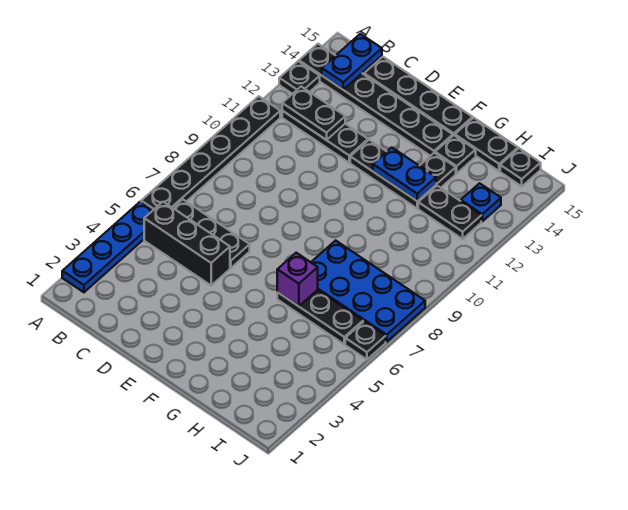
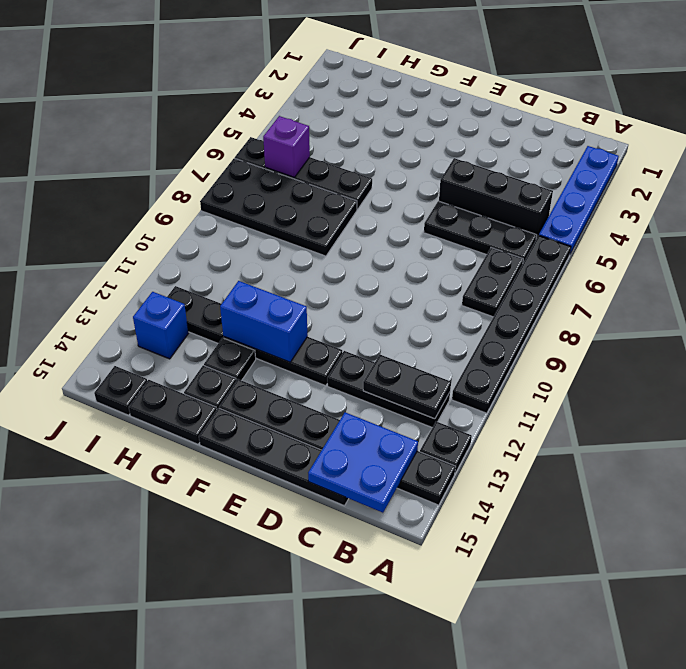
none -> black 1x2 plate [462,248,523,317]
blue 1x2 plate [322,34,382,89] -> blue 2x2 plate [308,412,418,513]
blue 1x2 plate [373,148,436,201] -> blue 1x2 brick [220,281,308,362]
purple 1x1 brick [277,253,318,306] -> purple 1x1 brick moved to [263,116,310,177]
blue 2x4 plate [311,240,425,342] -> black 2x4 plate [200,158,357,256]
blue 1x1 plate [461,183,501,221] -> blue 1x1 brick [133,292,188,359]

